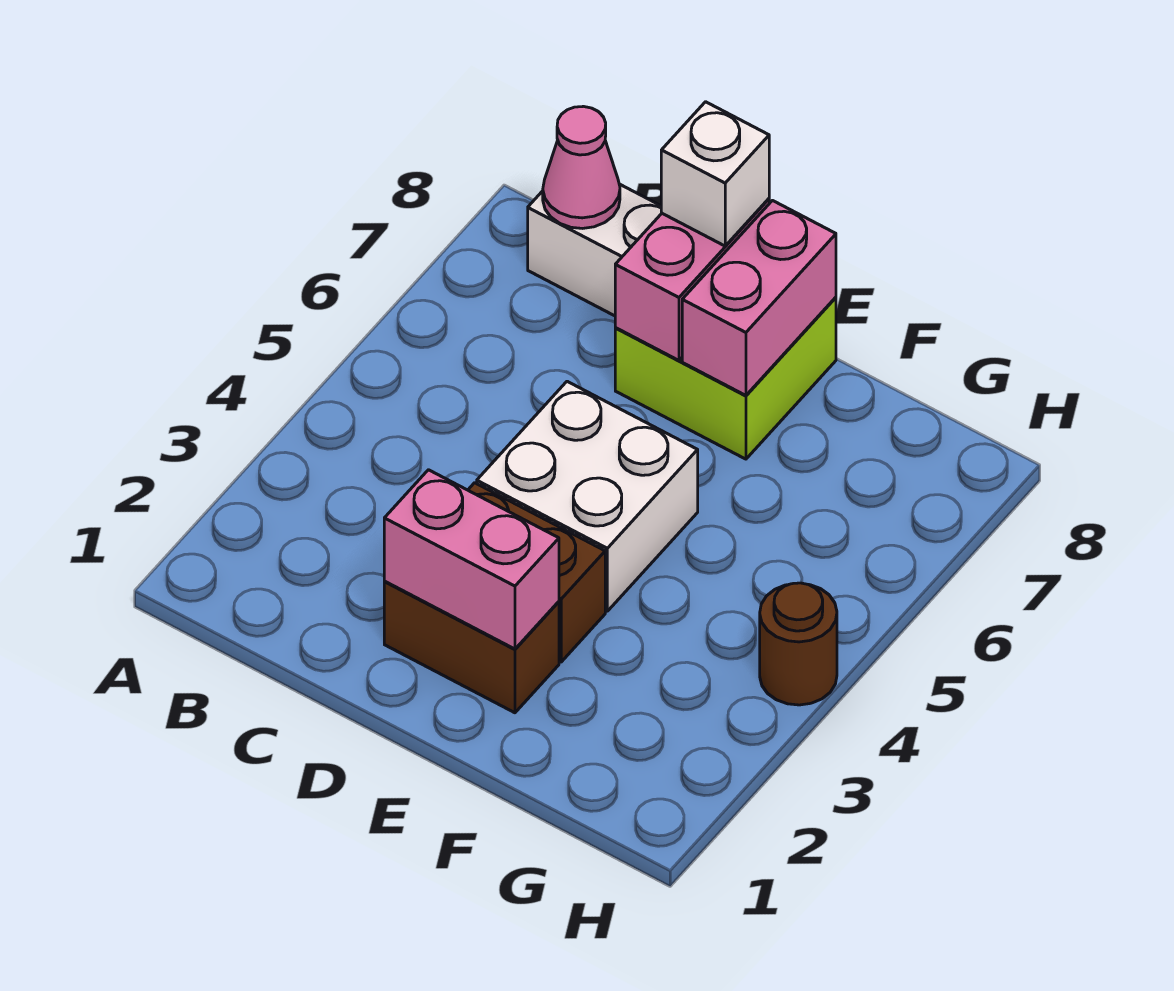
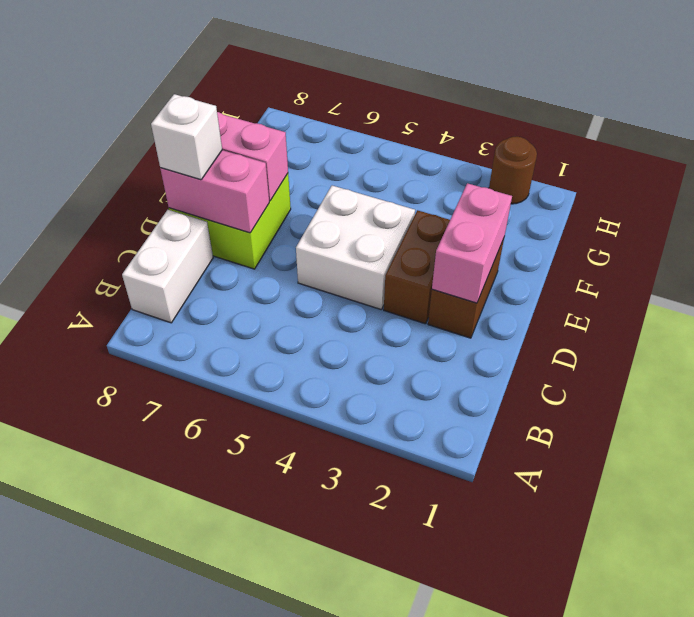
pink 1x1 cone [543,106,620,228] -> none
brown 1x1 round brick [760,583,837,705] -> brown 1x1 round brick moved to [489,136,537,204]

